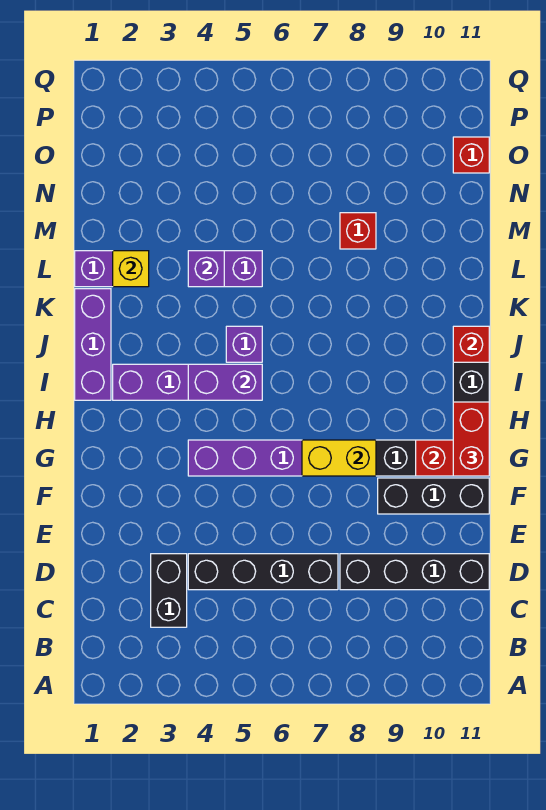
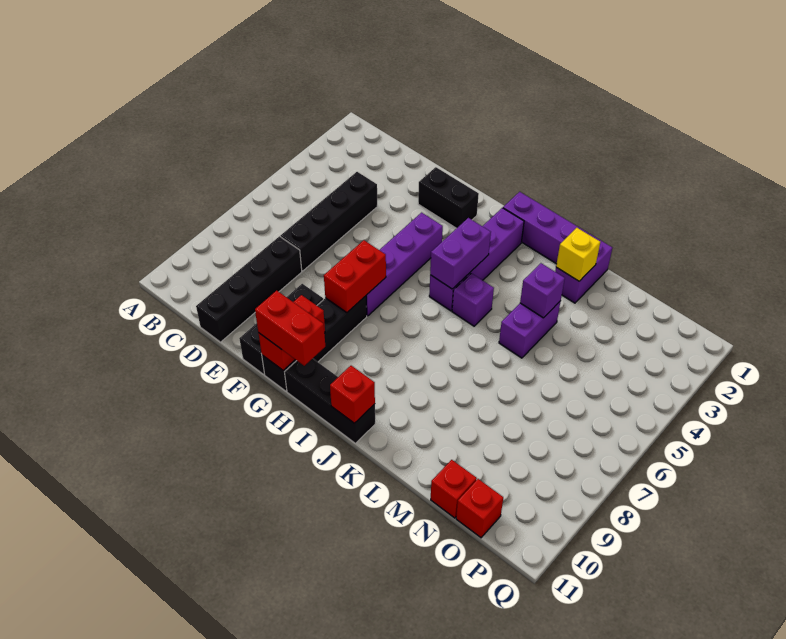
black 1x2 brick [151,554,187,627] -> black 1x2 brick moved to [418,167,479,228]
yellow 1x2 brick [302,440,376,476] -> red 1x2 brick [324,240,386,313]
red 1x1 brick [340,213,376,249] -> red 1x1 brick moved to [431,460,477,518]

